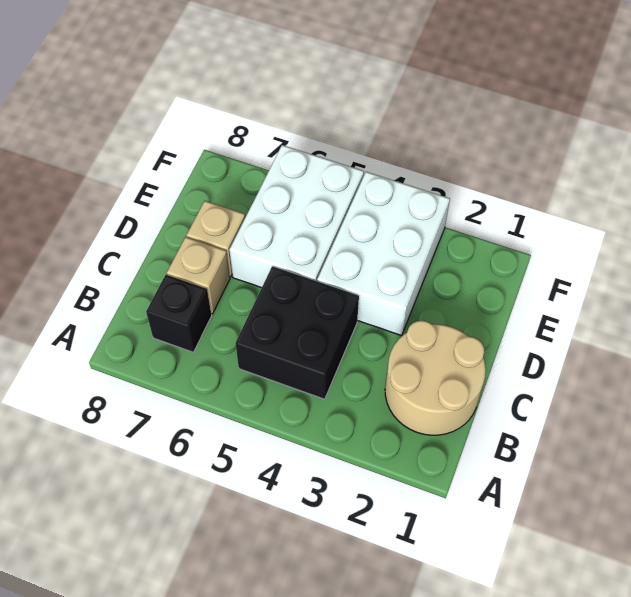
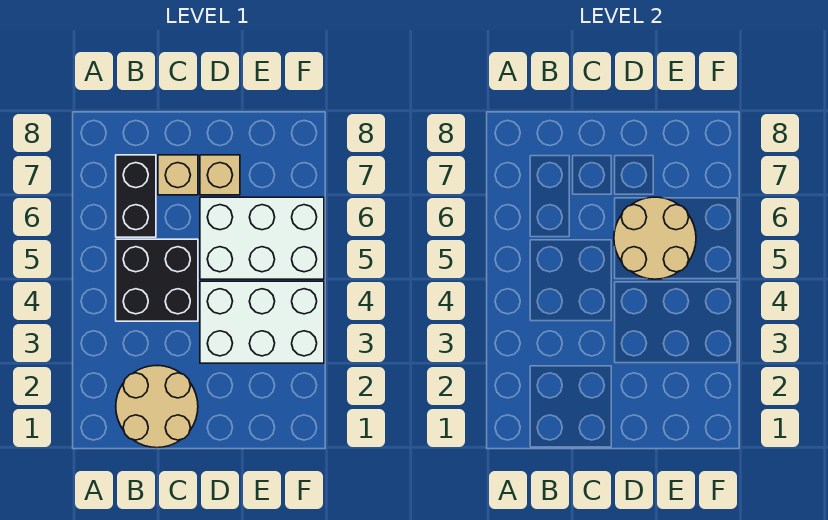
black 1x1 brick [146,275,212,352] -> black 1x2 brick [116,155,156,237]
none -> tan 2x2 round brick [614,197,696,279]

